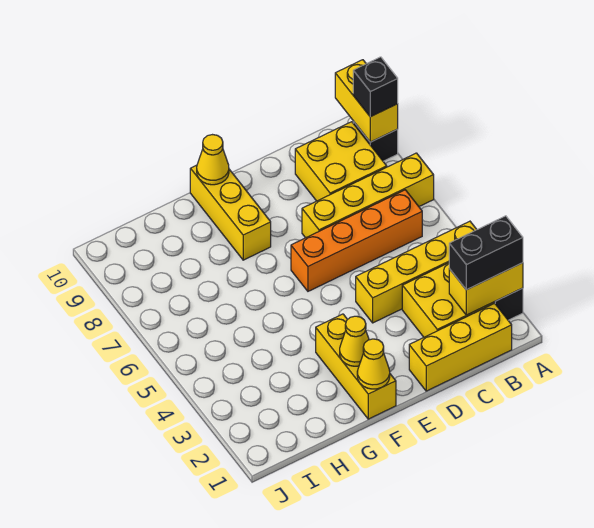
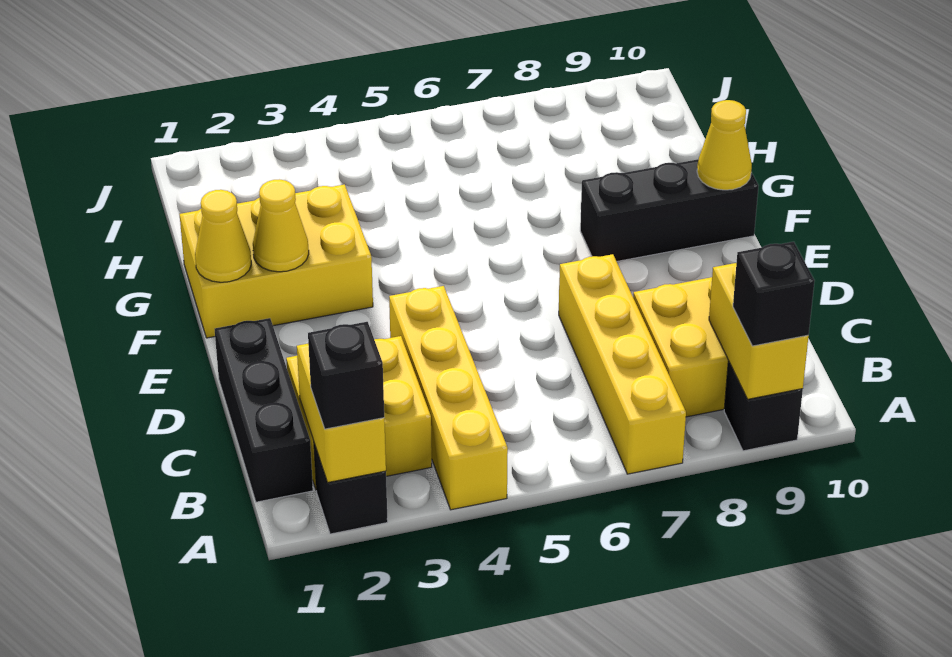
black 1x2 brick [449,216,523,290] -> black 1x1 brick [308,322,384,429]
yellow 1x2 brick [335,60,398,142] -> yellow 1x2 brick turned to [709,263,809,399]
yellow 1x3 brick [409,303,512,391] -> black 1x3 brick [215,318,313,502]
orange 1x4 brick [291,190,422,291] -> none
yellow 1x3 brick [316,314,396,419] -> yellow 2x3 brick [180,184,373,338]
yellow 1x3 brick [190,165,271,260] -> black 1x3 brick [580,159,759,261]

